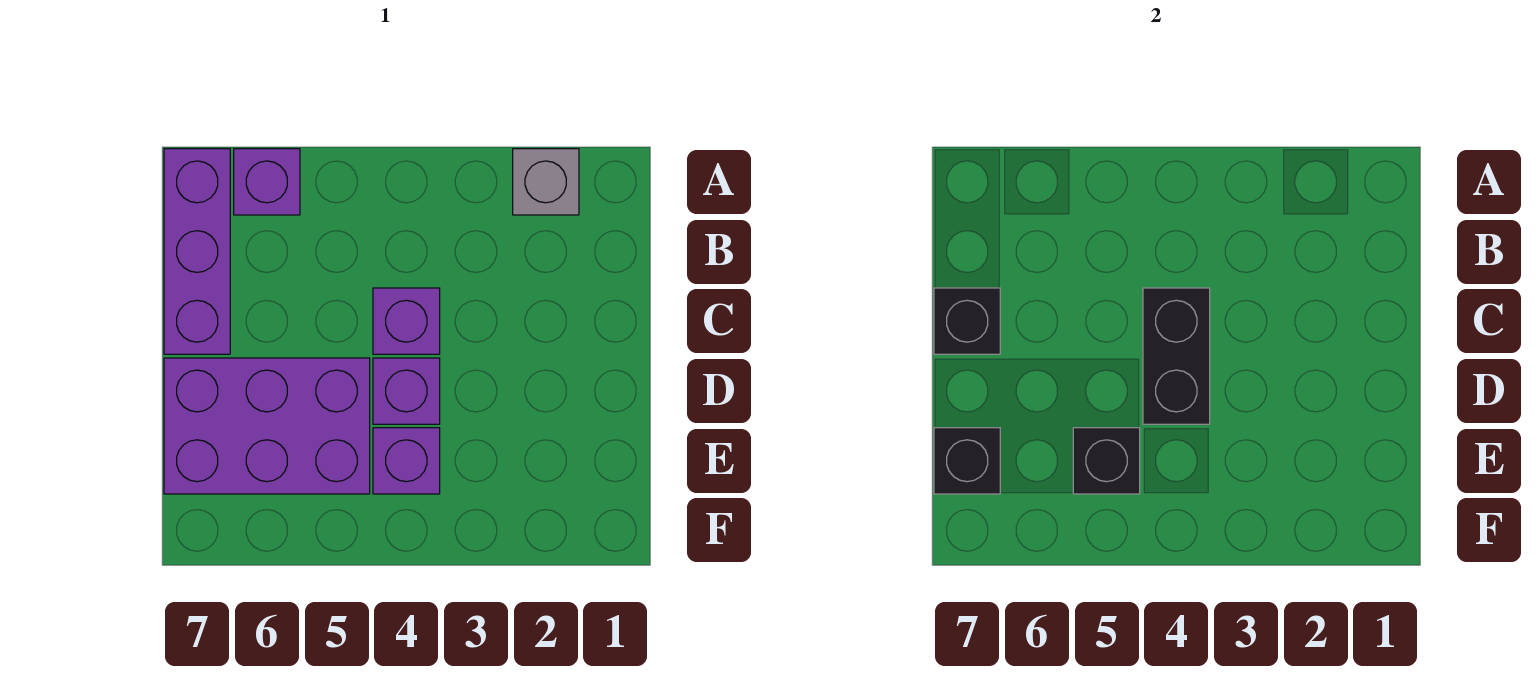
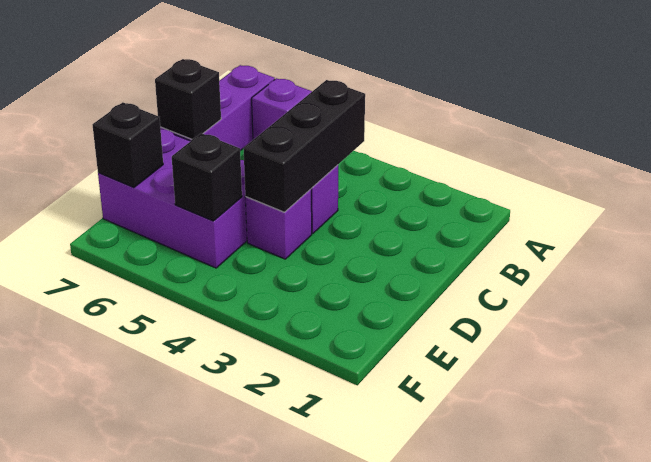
grey 1x1 brick [513,149,579,215] -> none
black 1x2 brick [1143,288,1210,424] -> black 1x3 brick [243,80,365,212]
purple 1x1 brick [373,428,440,494] -> none

